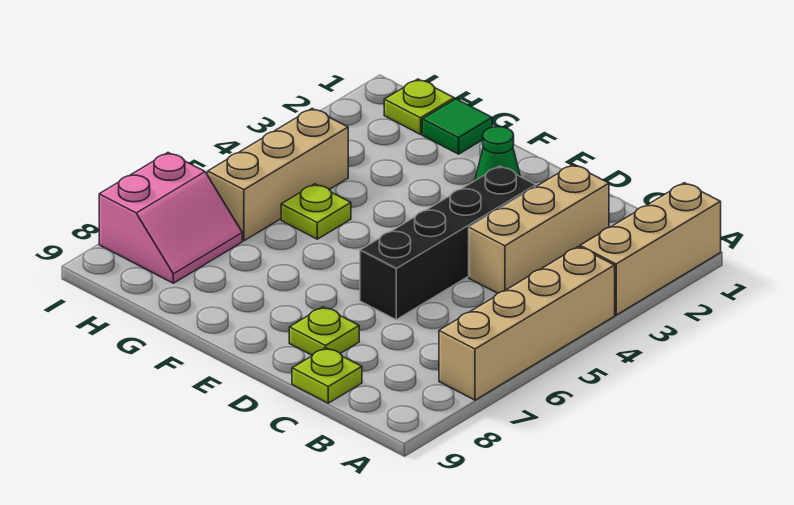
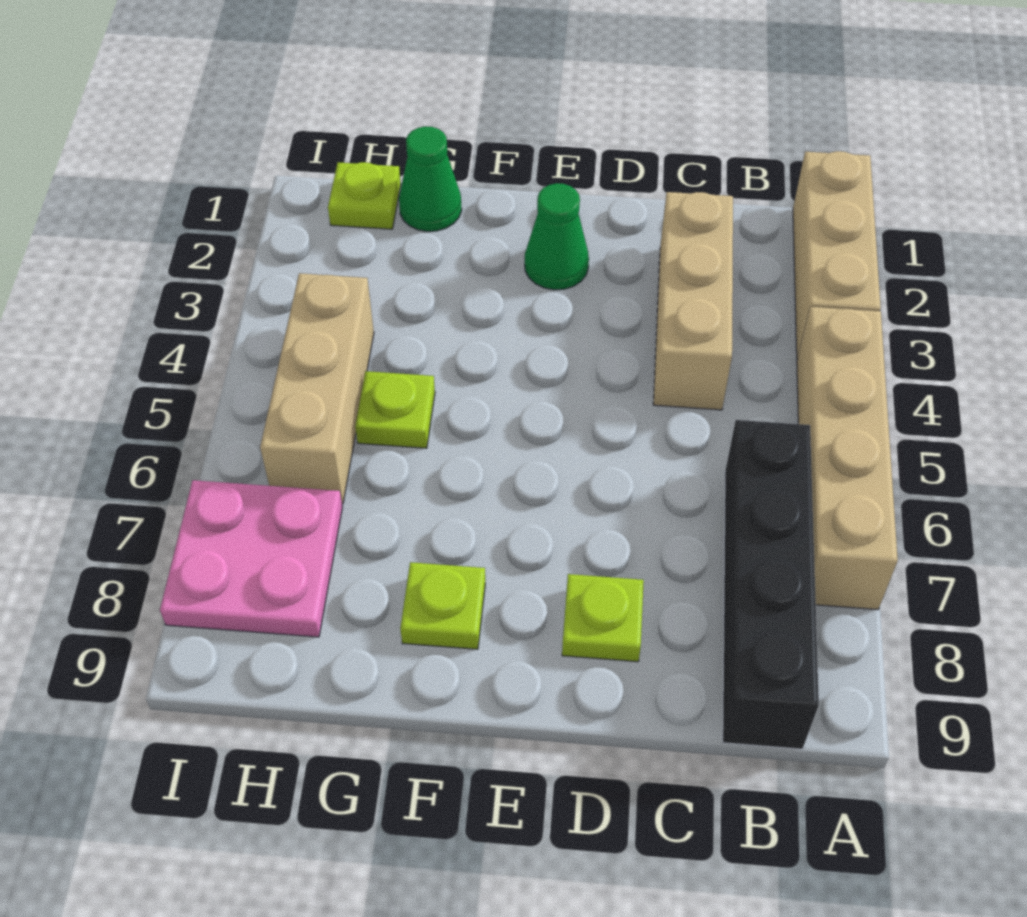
lime 1x1 plate [292,348,362,403] -> lime 1x1 plate moved to [400,562,485,649]
black 1x4 brick [360,166,536,320] -> black 1x4 brick moved to [723,420,819,749]
green 1x1 tile [422,99,492,154] -> green 1x1 cone [399,126,462,231]
pink 2x2 slope [99,153,242,283] -> pink 2x2 plate [160,480,342,637]

